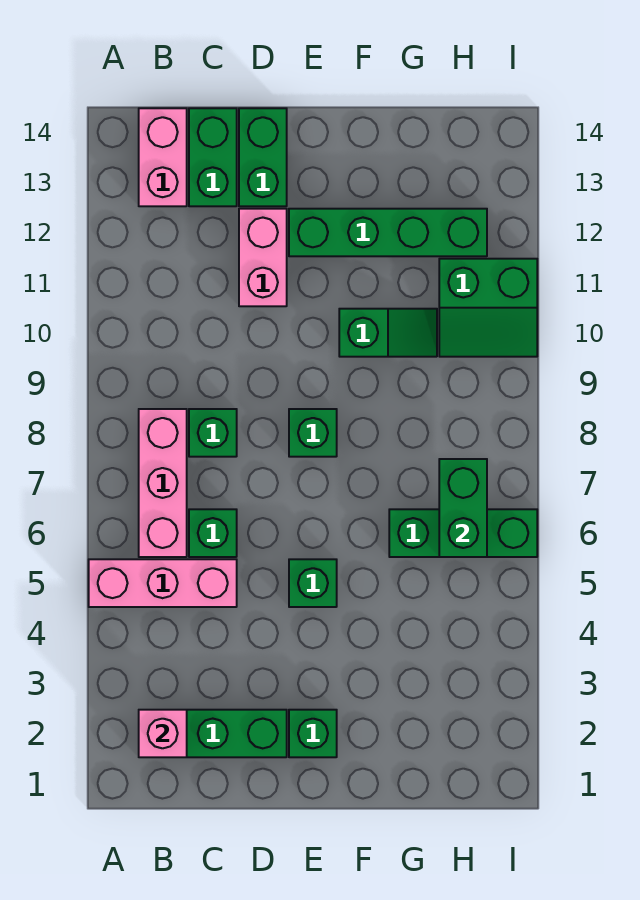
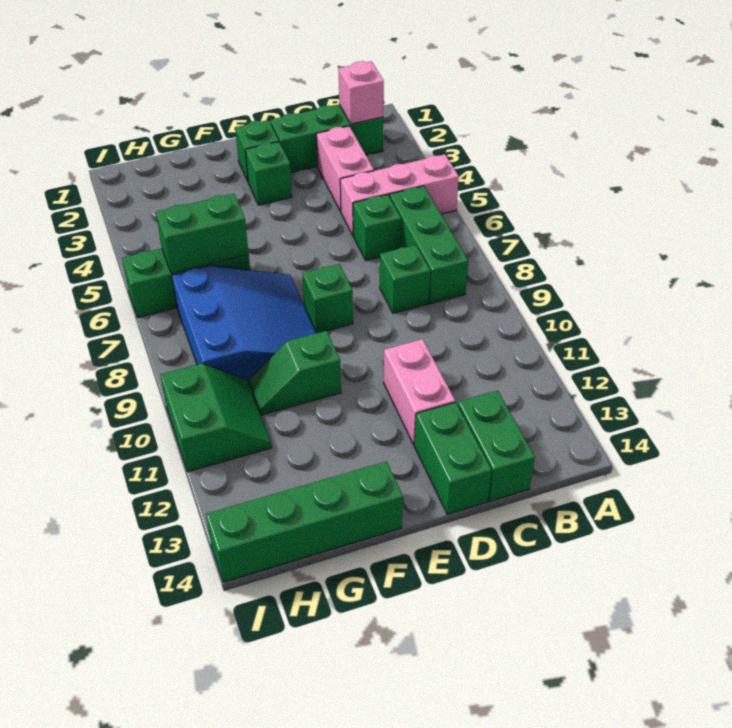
pink 1x3 brick [139,409,187,557] -> green 1x3 brick [390,186,468,304]
pink 1x2 brick [139,108,187,206] -> pink 1x2 brick moved to [316,126,374,212]
green 1x1 brick [289,559,337,607] -> green 1x1 brick moved to [245,142,292,205]
green 1x4 brick [289,209,487,256] -> green 1x4 brick moved to [206,461,403,582]
none -> blue 3x3 slope [172,266,316,384]
green 1x2 brick [439,459,487,557] -> green 1x2 brick turned to [156,194,249,273]
green 2x2 slope [439,259,537,357] -> green 2x2 slope turned to [160,363,272,472]

